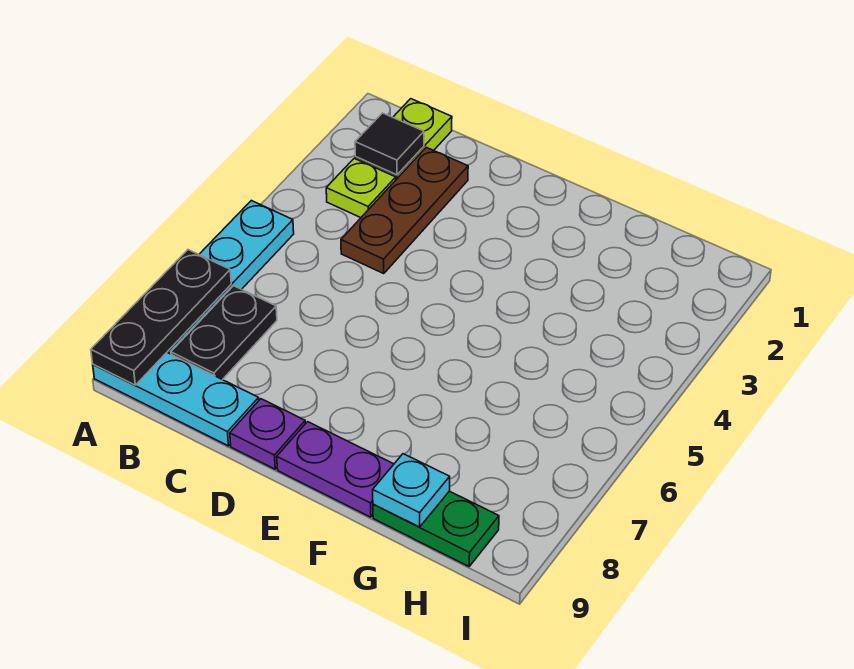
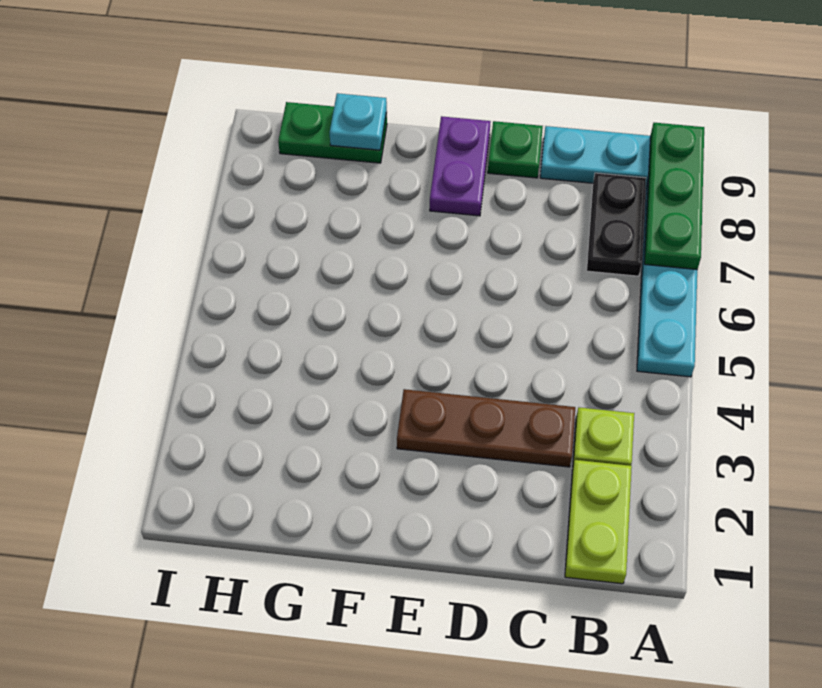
black 1x3 plate [91,250,231,385] -> green 1x3 plate [644,123,704,269]
black 1x1 tile [355,113,424,175] -> none
brown 1x3 plate [341,147,468,274] -> brown 1x3 plate turned to [397,389,575,467]
purple 1x1 plate [230,399,305,469] -> green 1x1 plate [488,121,543,178]
purple 1x2 plate [277,422,394,517] -> purple 1x2 plate turned to [430,116,491,216]

